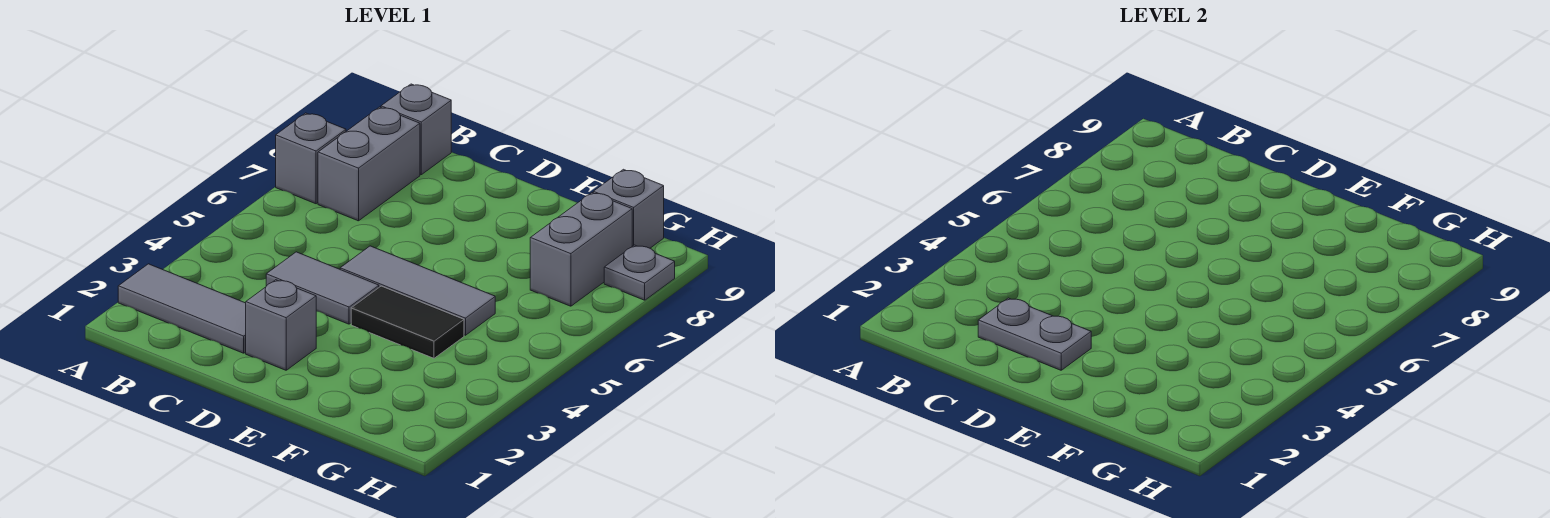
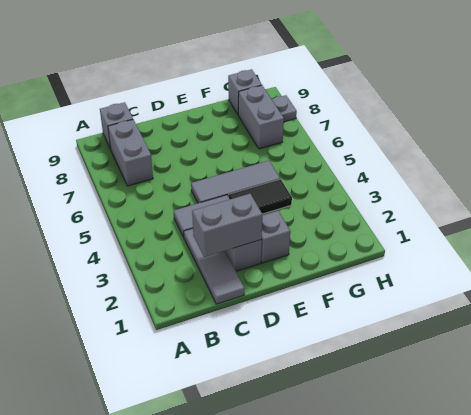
grey 1x3 tile [118,264,246,353] -> grey 1x3 tile turned to [184,228,244,304]
grey 1x1 brick [276,113,346,204] -> grey 1x1 brick moved to [261,211,290,263]
grey 1x2 plate [978,298,1091,370] -> grey 1x2 brick [192,194,262,257]

